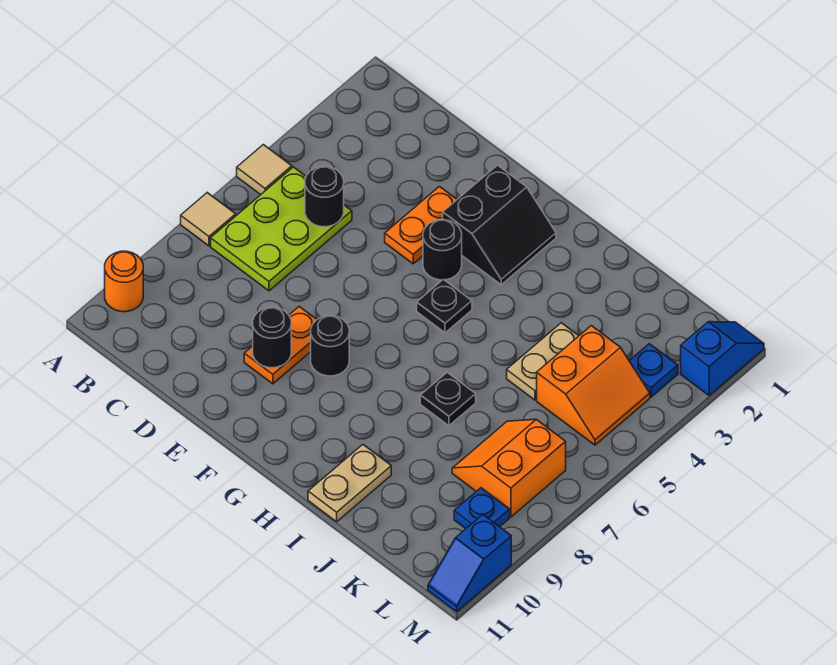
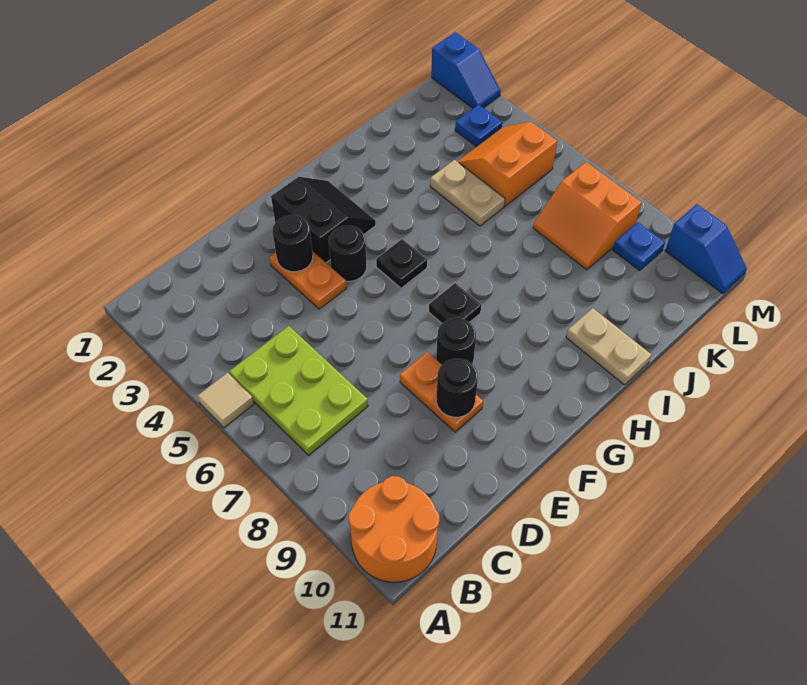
tan 1x1 tile [181,193,236,246] -> none
orange 1x1 round brick [105,251,143,312] -> orange 2x2 round brick [348,476,439,582]
black 1x1 round brick [305,166,344,227] -> black 1x1 round brick moved to [272,215,313,272]
black 1x1 plate [420,372,476,426] -> black 1x1 plate moved to [429,283,481,323]
orange 2x2 slope [537,326,650,445] -> orange 2x2 slope turned to [457,122,557,206]
blue 1x2 slope [681,322,764,395] -> blue 1x2 slope turned to [431,32,501,108]

